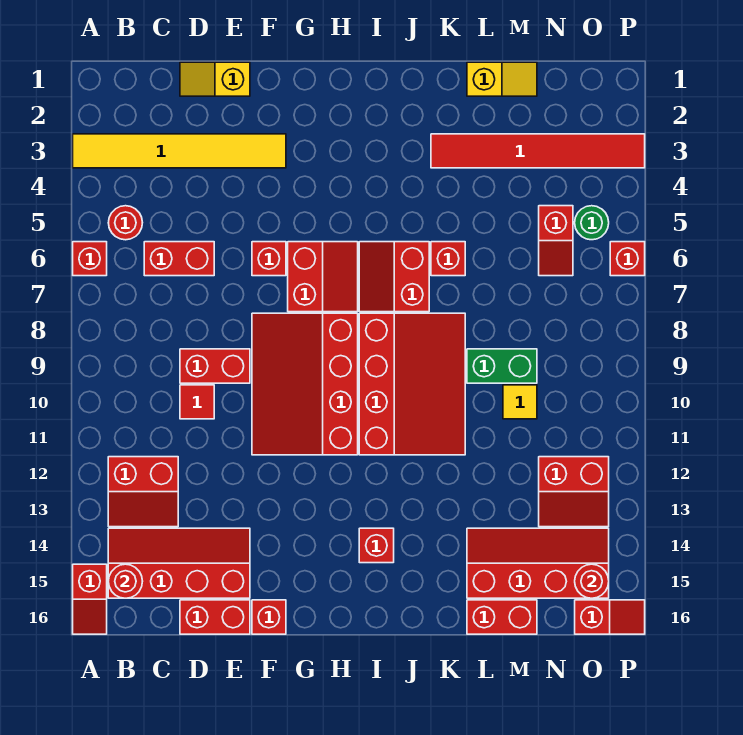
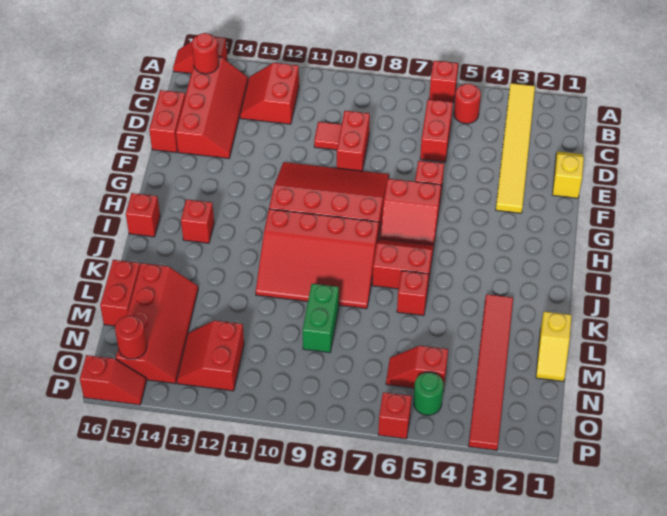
red 1x1 brick [252,600,286,634] -> red 1x1 brick moved to [126,193,160,237]
yellow 1x1 tile [503,385,537,419] -> none
red 1x2 slope [575,600,645,634] -> red 1x2 slope turned to [80,355,146,405]

